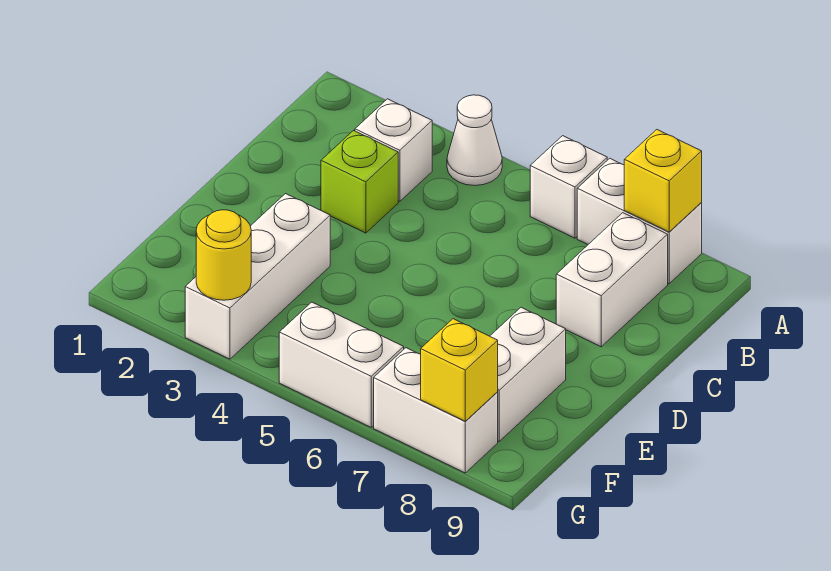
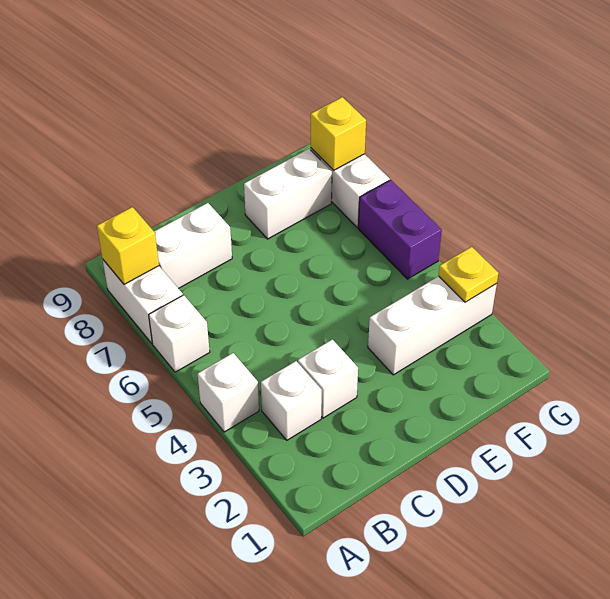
white 1x1 cone [447,95,502,186] -> white 1x1 brick [198,353,259,432]
lime 1x1 brick [321,131,398,233] -> white 1x1 brick [298,339,358,418]
yellow 1x1 round brick [196,210,251,300] -> yellow 1x1 plate [439,247,498,302]
white 1x2 brick [279,302,404,427] -> purple 1x2 brick [358,180,442,279]

